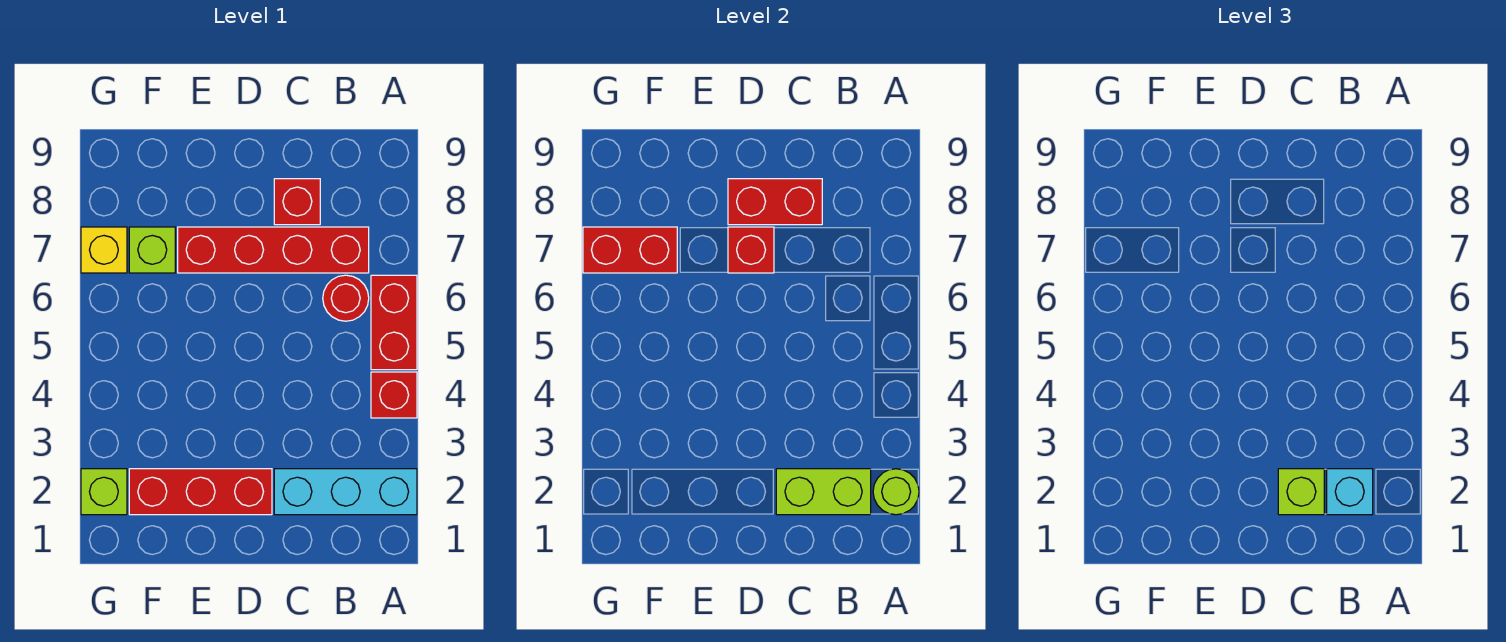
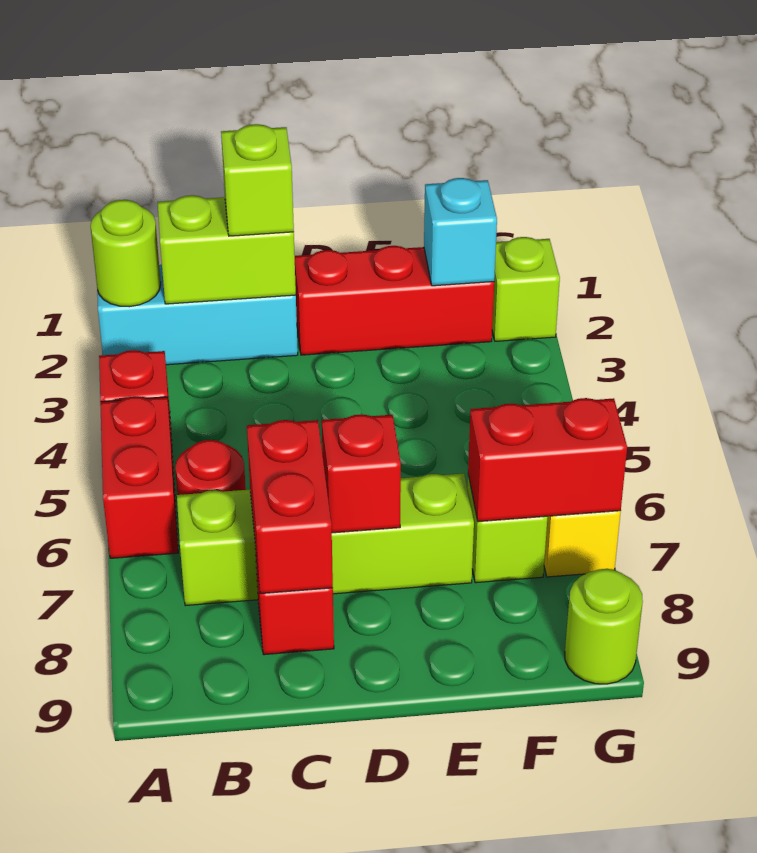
cyan 1x1 brick [1327,469,1373,515] -> cyan 1x1 brick moved to [424,178,497,286]
red 1x4 brick [178,227,369,273] -> lime 1x4 brick [177,473,474,606]
red 1x2 brick [728,179,822,225] -> red 1x2 brick turned to [247,420,333,594]
none -> lime 1x1 round brick [565,569,643,684]

